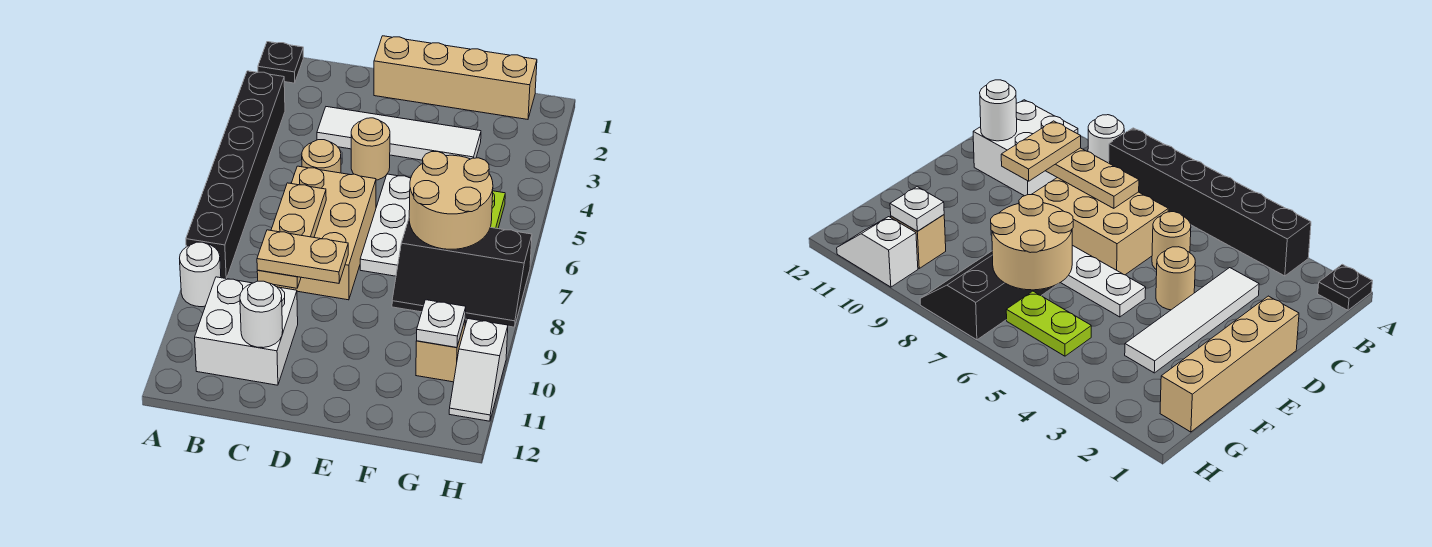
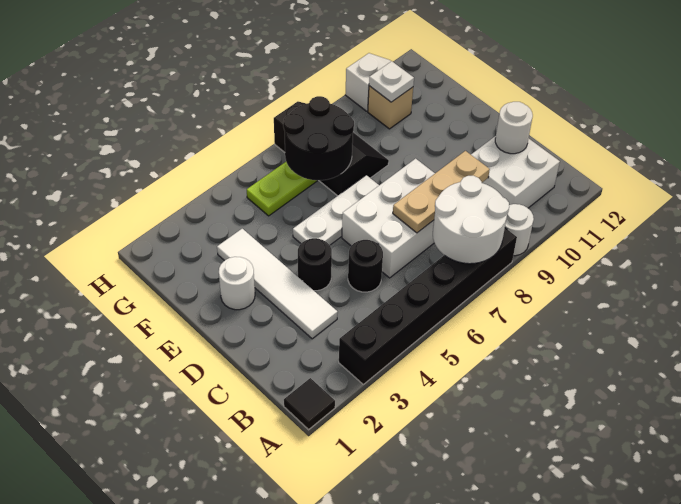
black 1x1 plate [258,42,303,83] -> black 1x1 tile [284,378,335,429]
none -> white 2x2 round brick [433,176,509,264]
tan 1x1 round brick [302,140,341,173] -> black 1x1 round brick [348,240,383,292]
tan 2x3 brick [274,166,376,300] -> white 2x3 brick [342,159,435,278]
tan 1x2 plate [257,230,348,283] -> none
tan 1x4 brick [374,36,537,119] -> none
tan 1x1 round brick [351,118,390,180] -> black 1x1 round brick [298,238,332,291]
none -> white 1x1 round brick [219,257,255,310]
tan 2x2 round brick [409,152,493,249] -> black 2x2 round brick [283,96,354,180]

